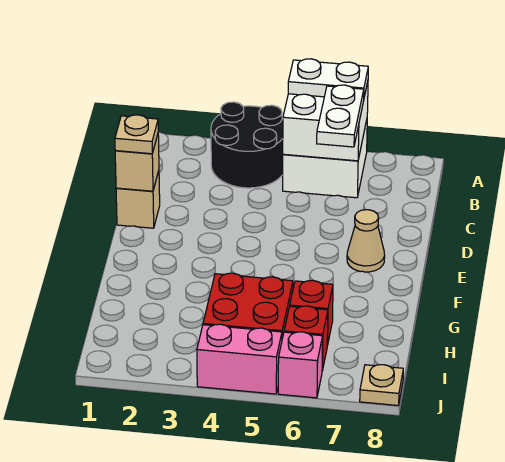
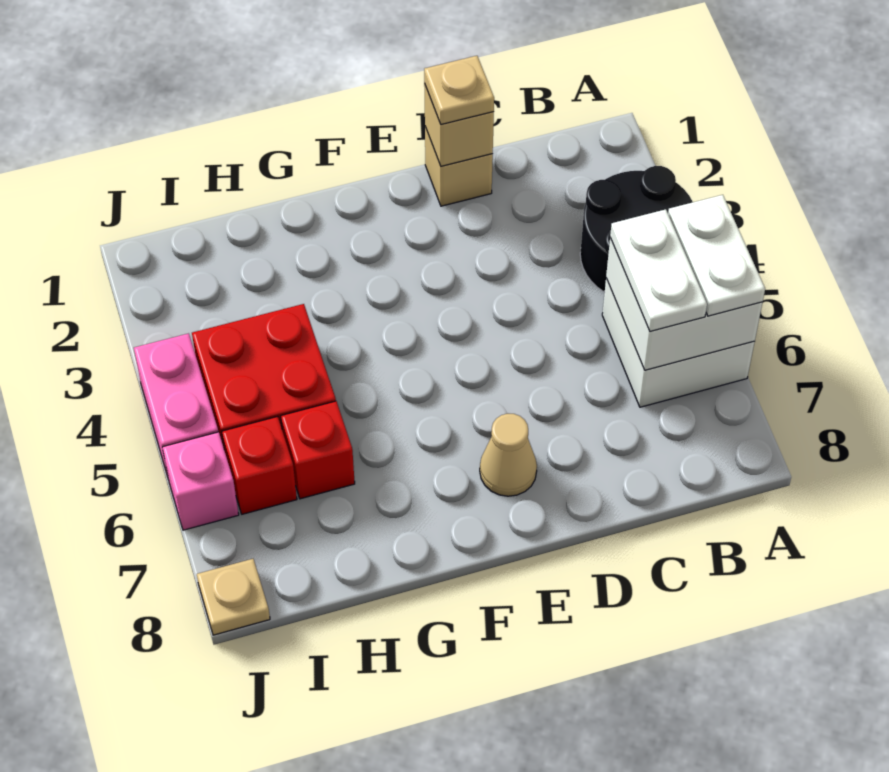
white 1x2 plate [317,85,364,147] -> white 1x2 plate turned to [610,209,707,332]

